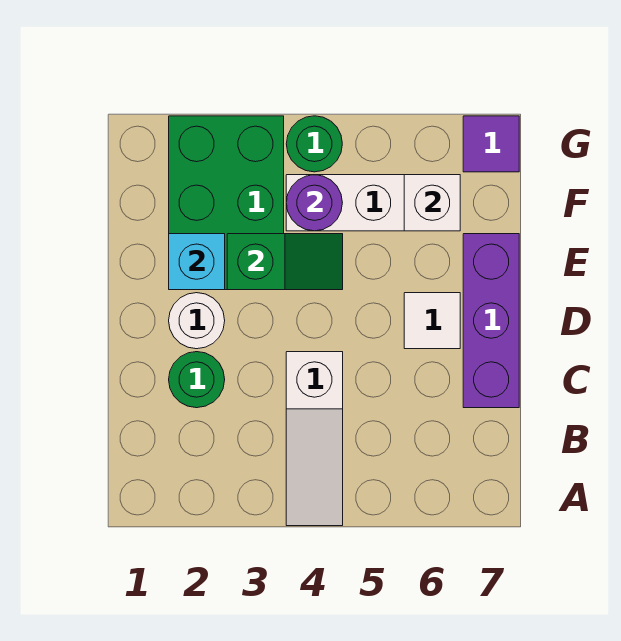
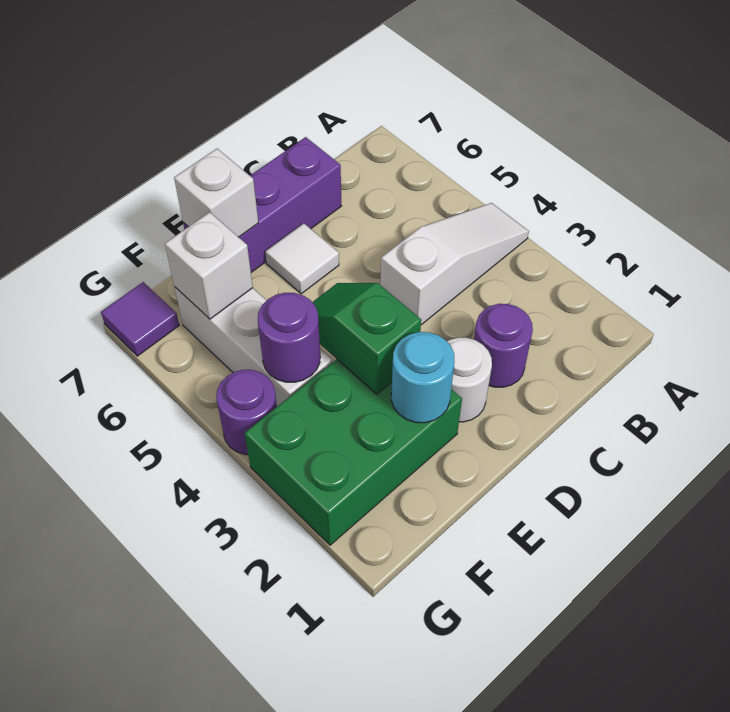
green 1x1 round brick [169,352,225,408] -> purple 1x1 round brick [474,304,533,387]
cyan 1x1 brick [169,234,225,290] -> cyan 1x1 round brick [391,332,454,423]
none -> white 1x1 brick [174,149,258,237]
green 1x1 round brick [286,116,342,172] -> purple 1x1 round brick [216,370,277,455]

